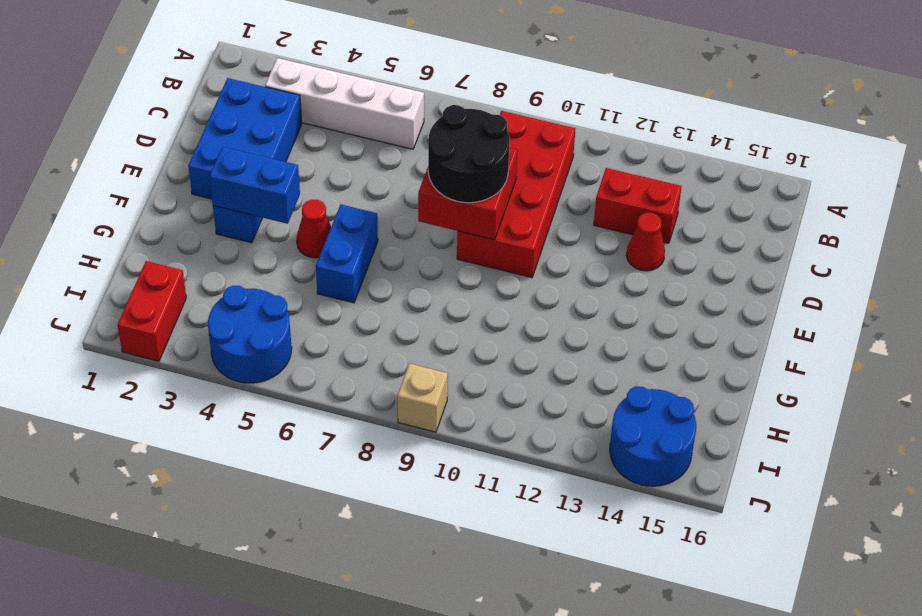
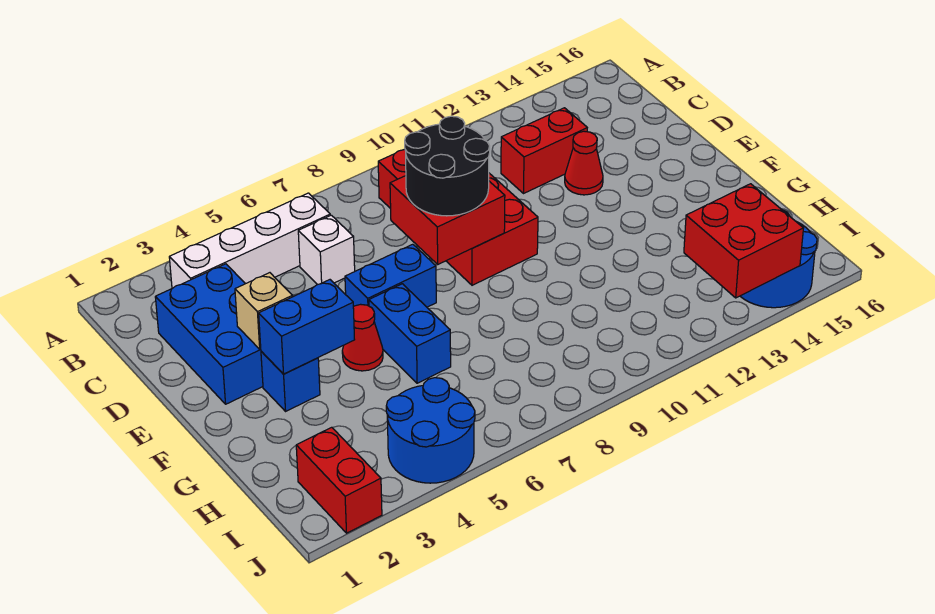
none -> white 1x1 brick [298,215,355,285]
none -> blue 1x2 brick [345,244,436,307]
none -> red 2x2 brick [684,184,803,298]
tan 1x1 brick [397,364,448,432] -> tan 1x1 brick moved to [235,273,293,349]

